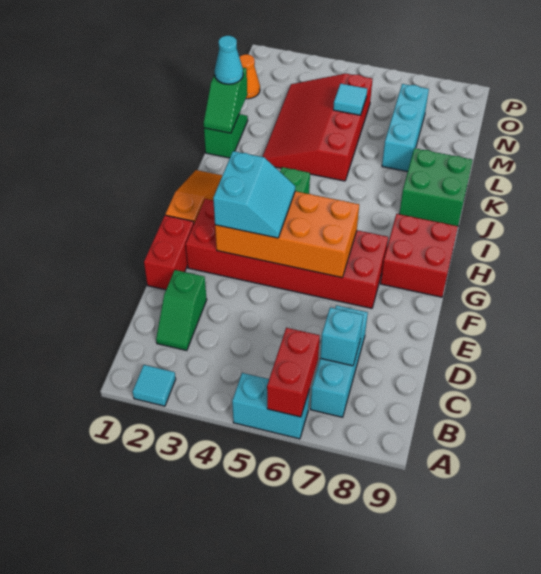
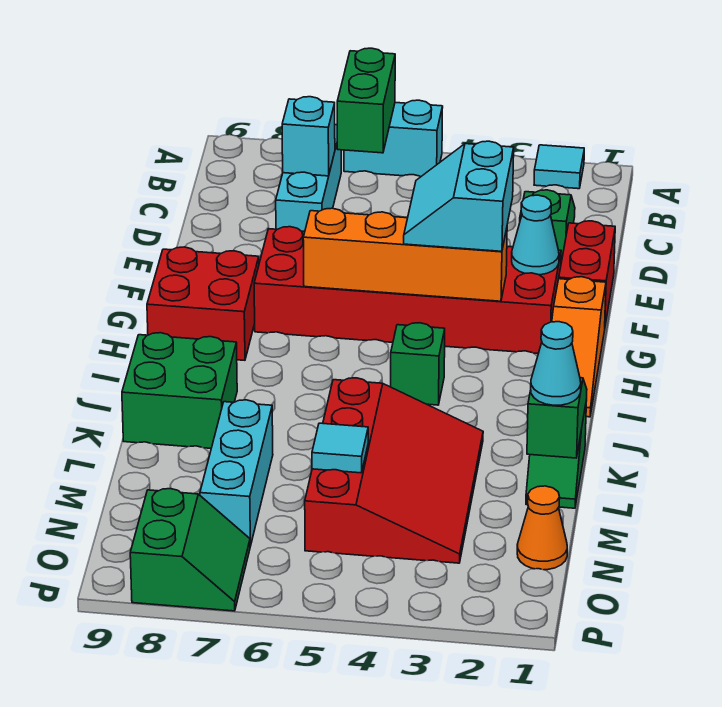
red 1x2 brick [267,328,320,417] -> green 1x2 brick [337,48,395,153]
none -> cyan 1x1 cone [512,195,559,275]
orange 2x4 brick [215,191,359,278] -> orange 1x4 brick [303,208,507,301]
none -> green 2x2 slope [130,489,250,611]

